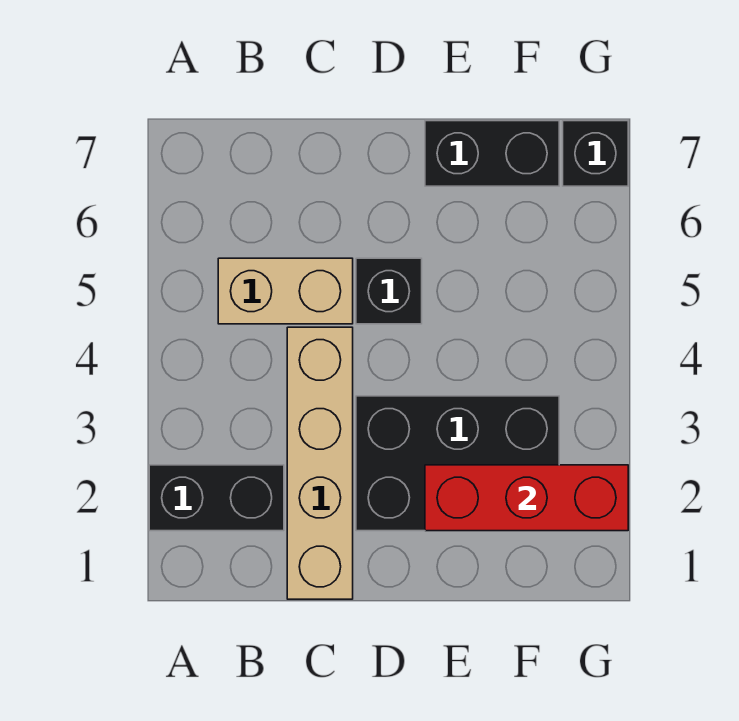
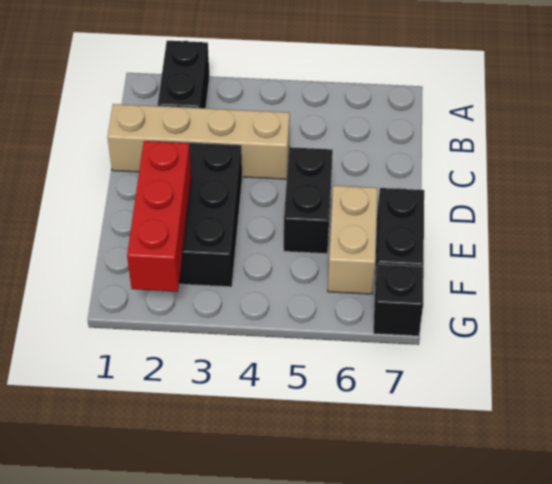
tan 1x2 brick [218,258,353,324] -> tan 1x2 brick moved to [328,186,377,294]
black 1x1 brick [356,258,422,324] -> black 1x2 brick [284,147,333,254]

